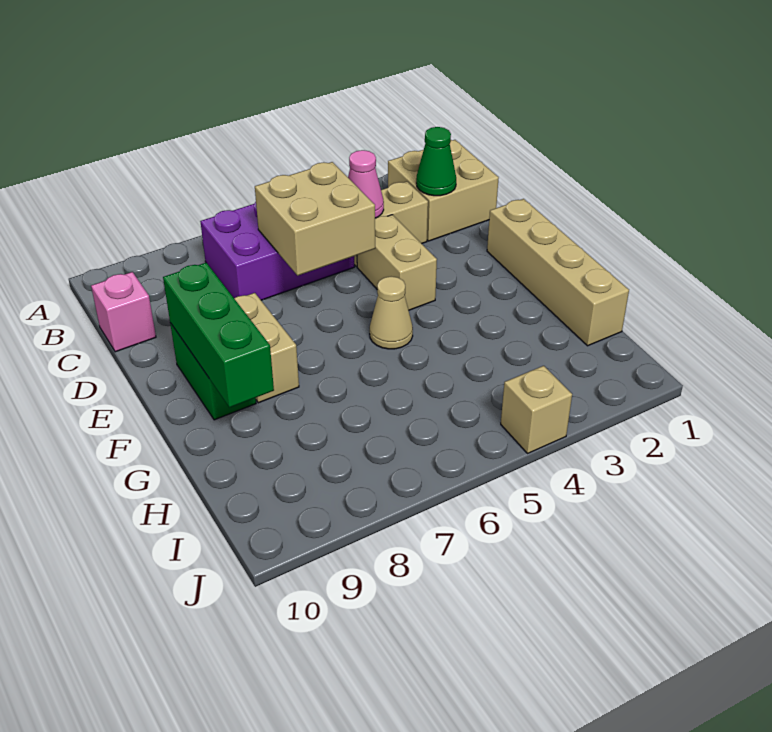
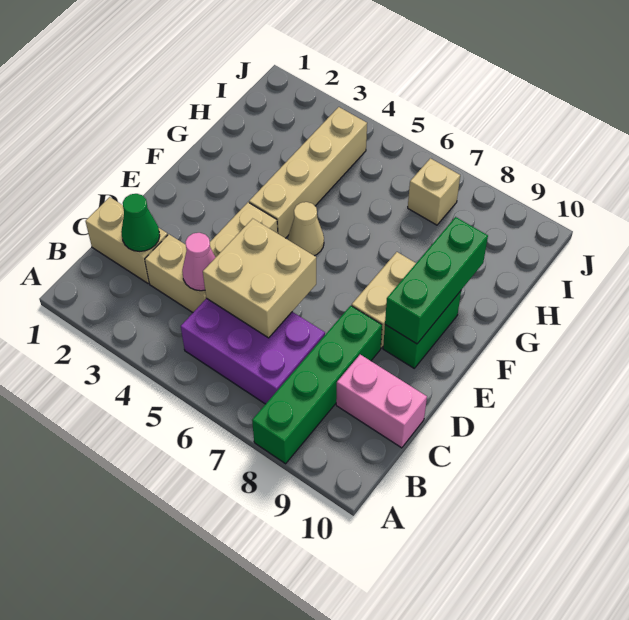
none -> green 1x4 brick [252,306,382,464]
tan 2x2 brick [388,140,499,241] -> tan 1x2 brick [85,197,168,284]
pink 1x1 brick [91,272,156,352] -> pink 1x2 brick [336,355,427,448]
tan 1x4 brick [487,199,629,346] -> tan 1x4 brick moved to [249,107,367,238]
tan 1x1 brick [501,366,572,453] -> tan 1x1 brick moved to [408,158,460,225]

